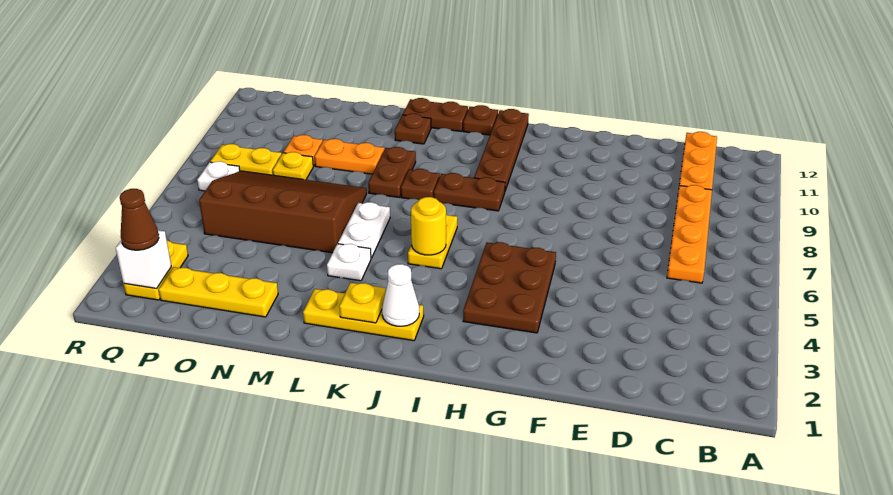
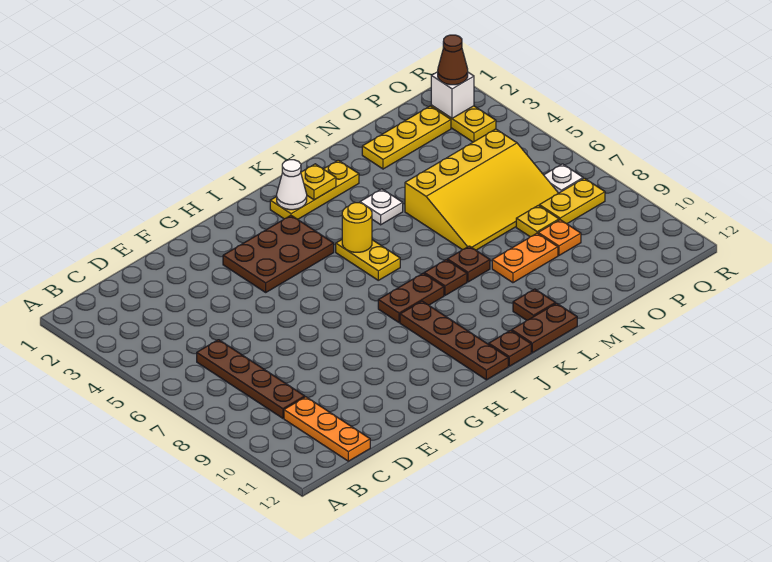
orange 1x4 plate [667,185,712,283] -> brown 1x4 plate [197,340,305,418]
brown 2x3 plate [463,242,556,333] -> brown 2x3 plate turned to [223,215,334,292]
white 1x2 plate [338,202,390,258] -> none
brown 1x2 plate [368,147,416,197] -> brown 1x1 plate [447,246,490,282]
brown 3x4 slope [199,171,367,253] -> yellow 3x4 slope [405,129,558,250]

